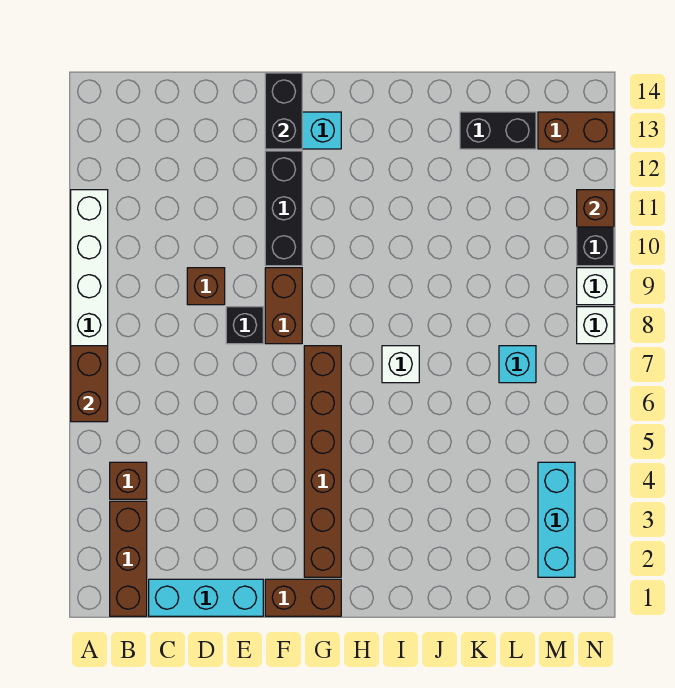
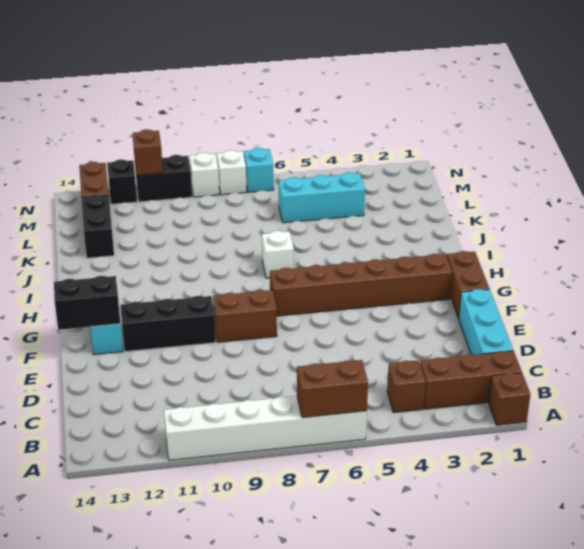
brown 1x1 brick [187,268,225,305] -> brown 1x1 brick moved to [489,373,530,425]
black 1x1 brick [226,307,263,344] -> black 1x1 brick moved to [107,159,137,204]
cyan 1x1 brick [499,346,536,383] -> cyan 1x1 brick moved to [244,148,274,192]
cyan 1x3 brick [538,462,575,577] -> cyan 1x3 brick moved to [279,172,365,223]

